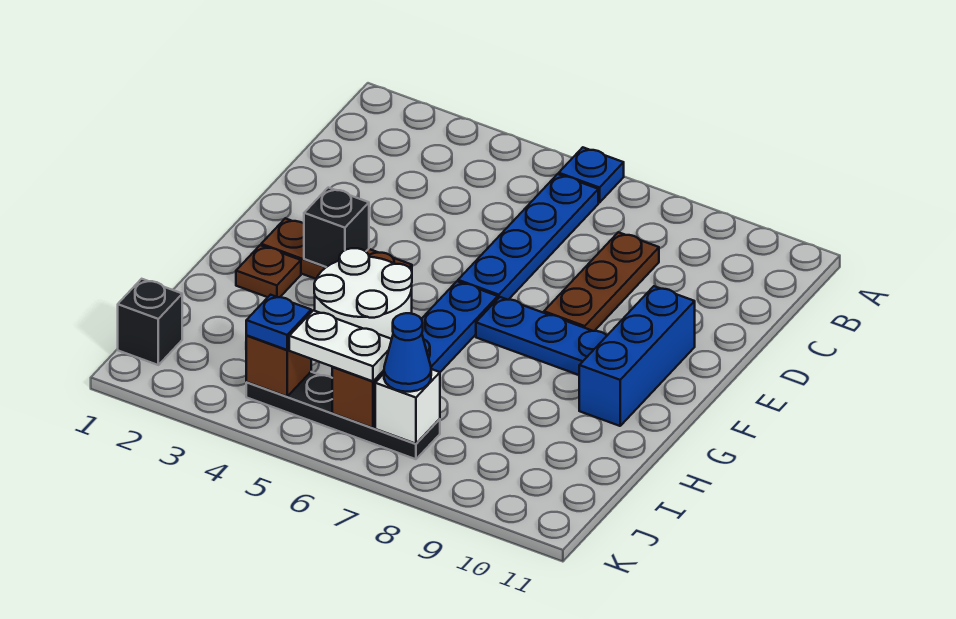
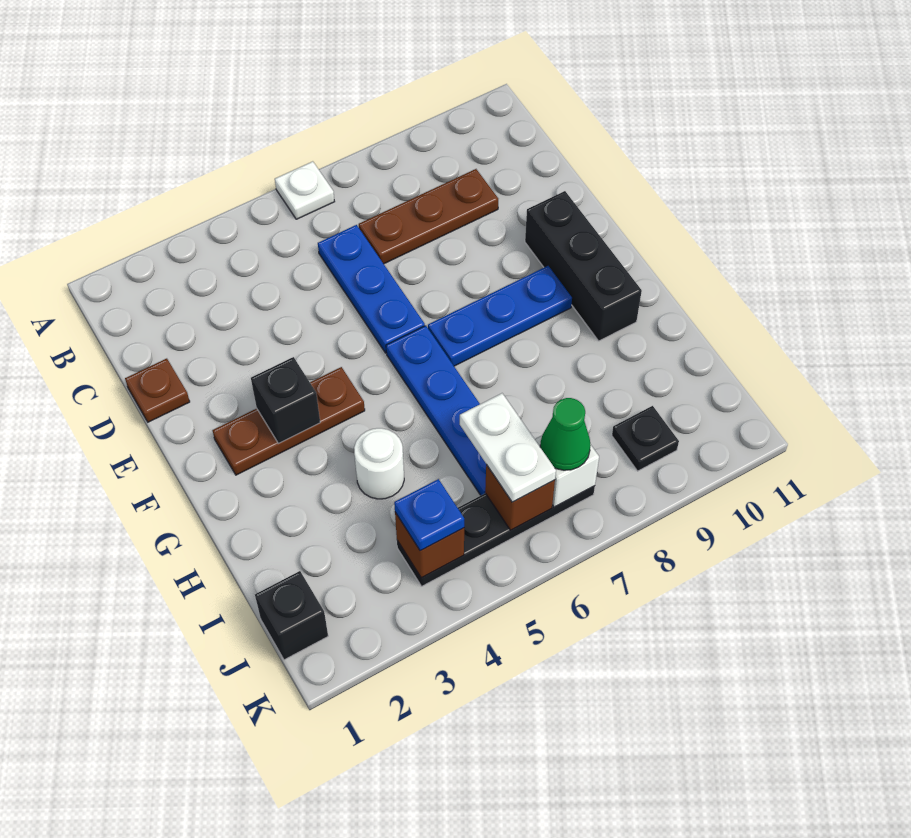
blue 1x1 plate [559,147,624,203] -> white 1x1 plate [275,161,335,219]
blue 1x4 plate [458,174,598,300] -> blue 1x3 plate [318,225,425,353]
brown 1x3 plate [544,232,659,331] -> brown 1x3 plate turned to [359,169,498,264]
blue 1x3 brick [579,286,695,426] -> black 1x3 brick [525,191,642,341]
brown 1x1 plate [236,245,301,297] -> brown 1x1 plate moved to [125,359,190,422]
white 2x2 round brick [314,248,412,339] -> white 1x1 round brick [354,428,404,499]
white 1x2 plate [289,310,392,381] -> white 1x2 plate turned to [460,393,556,502]
blue 1x1 cone [384,313,431,392] -> green 1x1 cone [540,398,591,470]
none -> black 1x1 plate [612,406,679,471]

